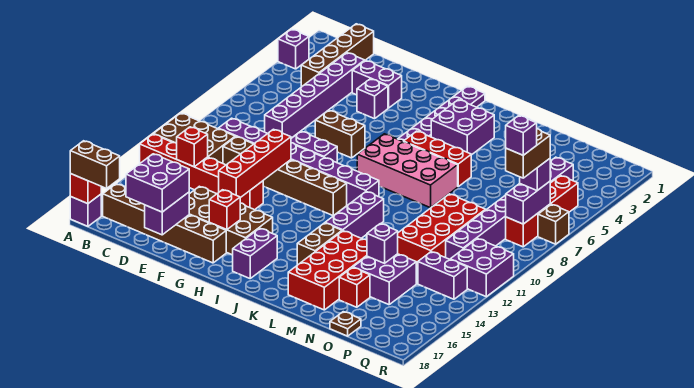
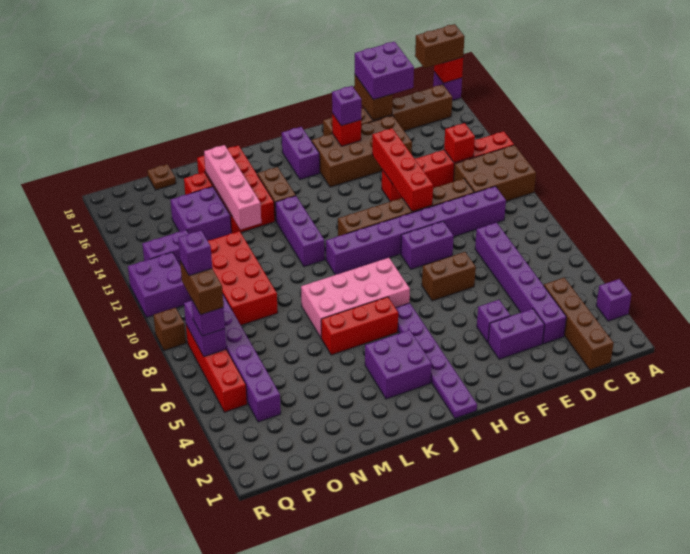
purple 1x2 brick [145,192,189,235] -> brown 1x2 brick [355,75,393,120]
none -> pink 1x4 brick [204,145,261,230]
purple 1x1 brick [367,224,398,263] -> purple 1x1 brick moved to [332,86,361,126]
brown 1x1 brick [538,204,569,244] -> brown 1x1 brick moved to [153,308,186,351]

